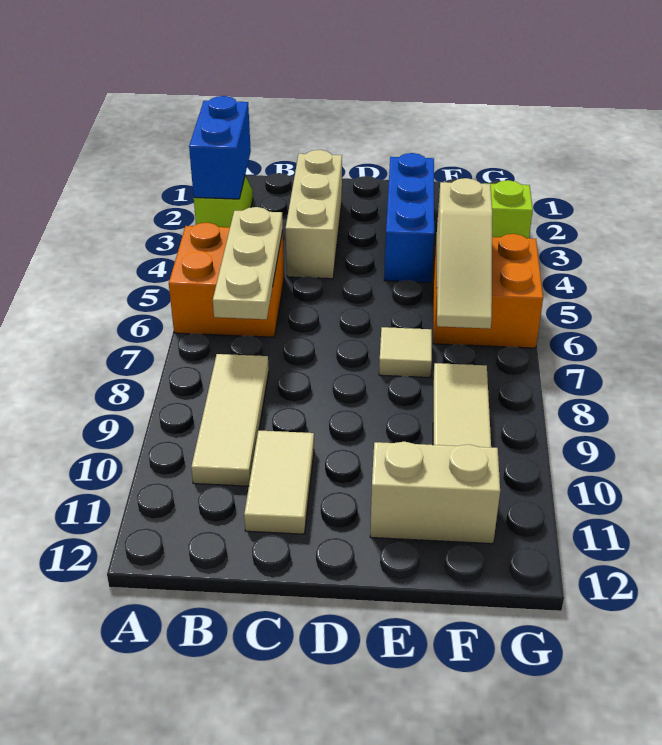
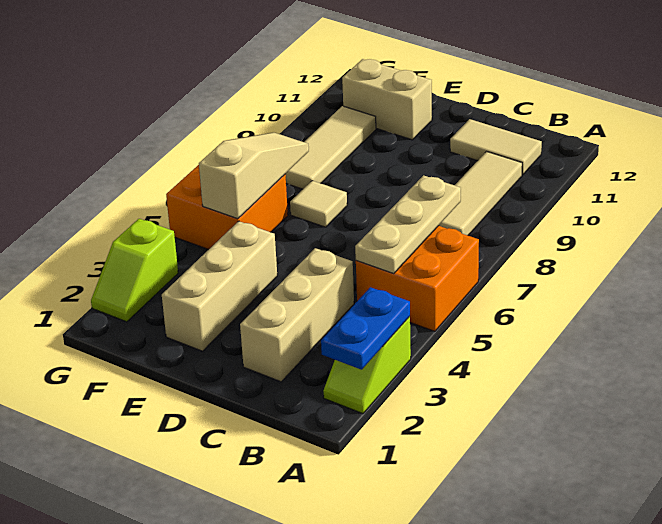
blue 1x2 brick [189,96,251,199] -> blue 1x2 plate [321,287,410,370]
tan 1x2 tile [244,430,314,534] -> tan 1x2 tile turned to [450,119,542,175]
blue 1x3 brick [384,153,434,282] -> tan 1x3 brick [162,221,277,351]

